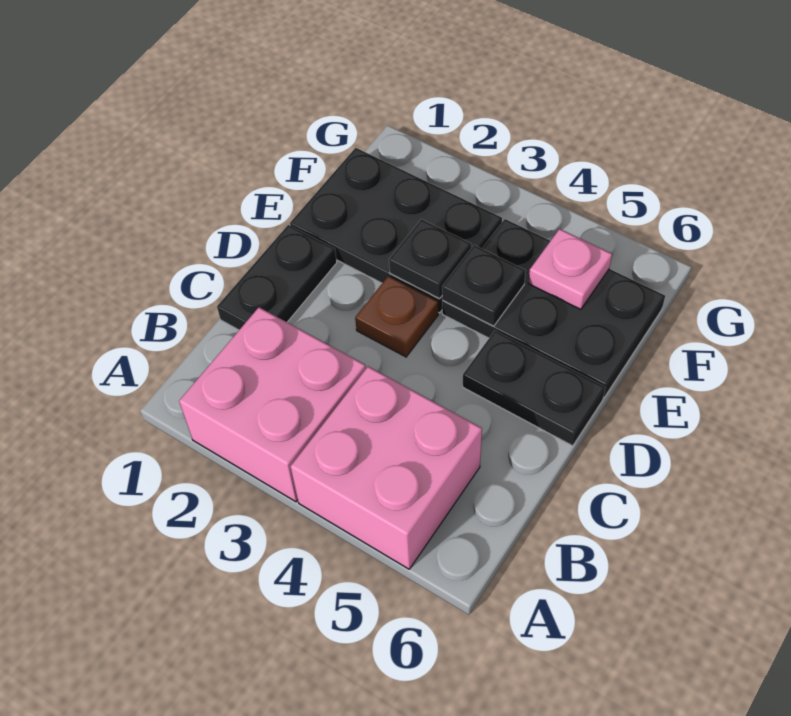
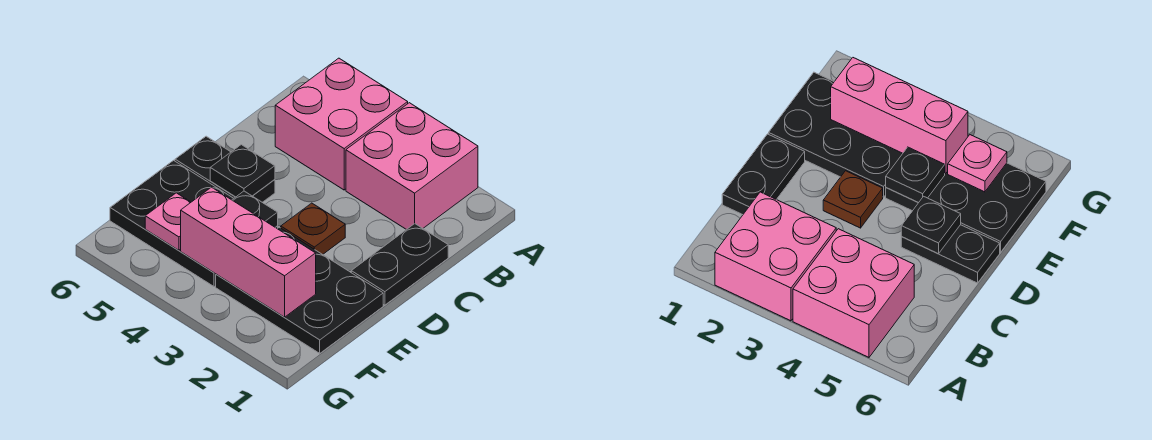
black 1x1 plate [389,219,471,299] -> black 1x1 plate moved to [210,145,275,197]
none -> pink 1x3 brick [181,187,316,317]

